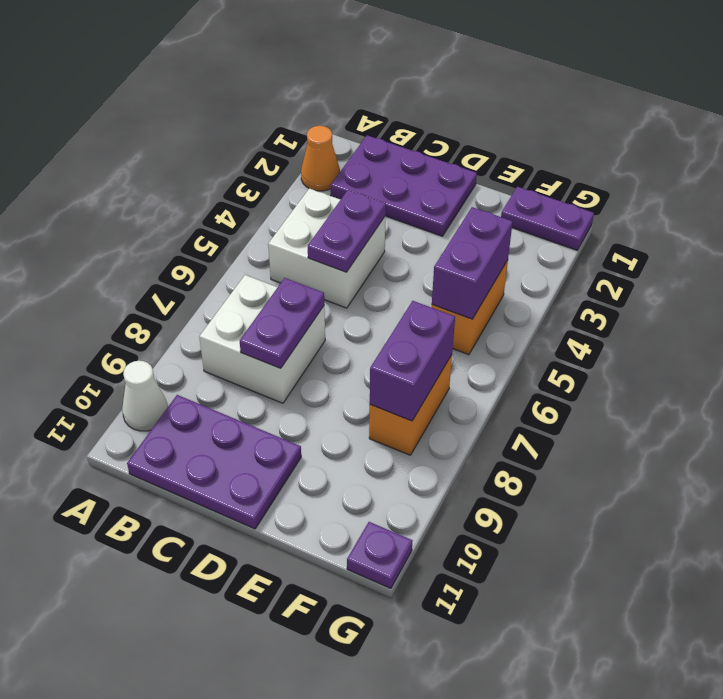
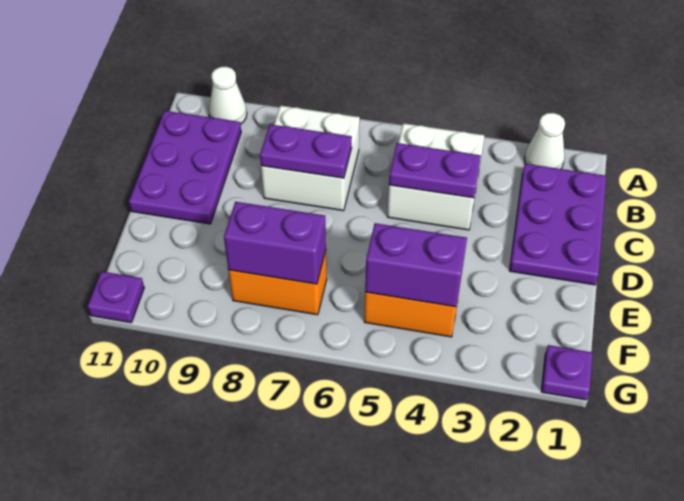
orange 1x1 cone [301,126,340,191] -> white 1x1 cone [525,113,565,169]
purple 1x2 plate [501,187,594,250] -> purple 1x1 plate [541,345,593,400]

